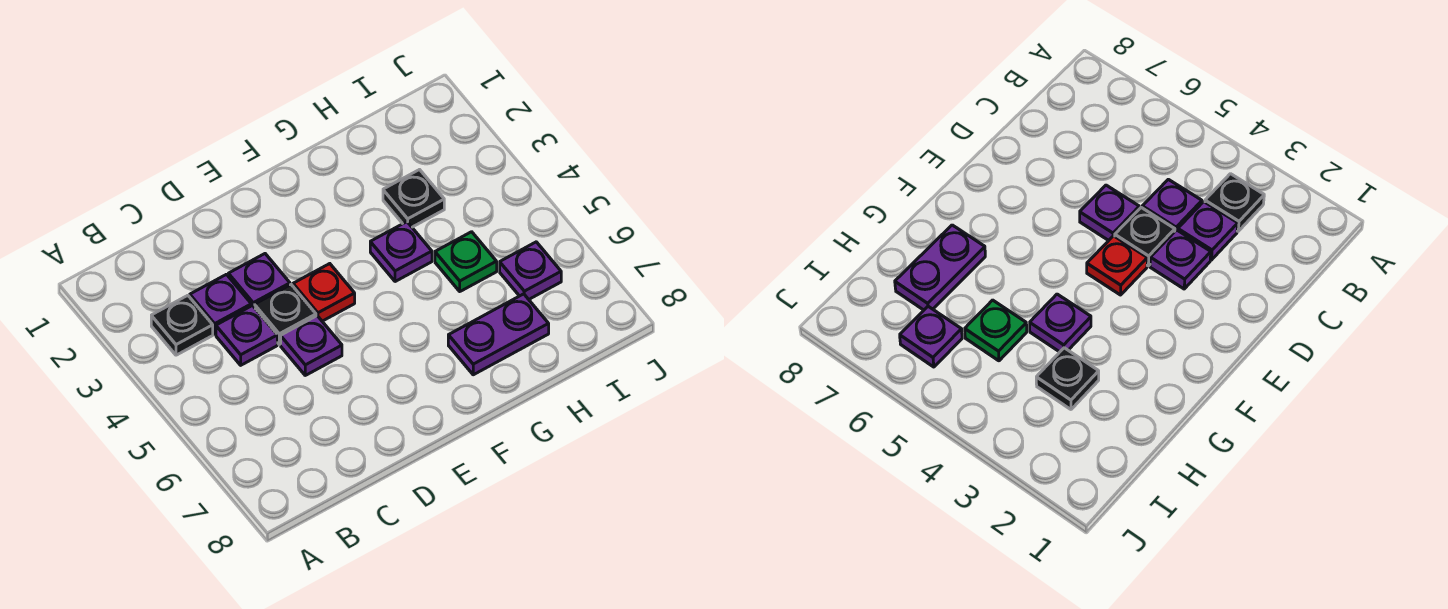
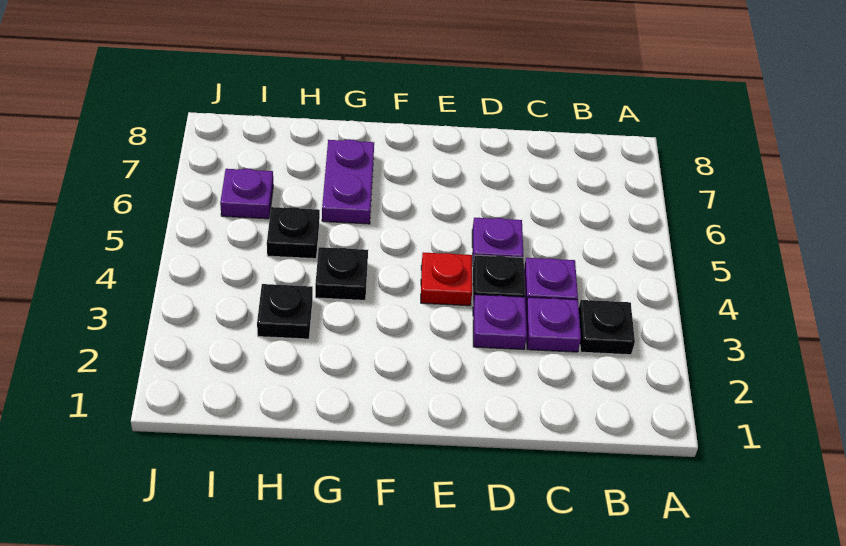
purple 1x1 plate [370,222,432,282] -> black 1x1 plate [315,247,368,300]
purple 1x2 plate [448,294,549,375] -> purple 1x2 plate turned to [322,139,374,224]
green 1x1 plate [435,232,497,291] -> black 1x1 plate [267,207,320,259]

